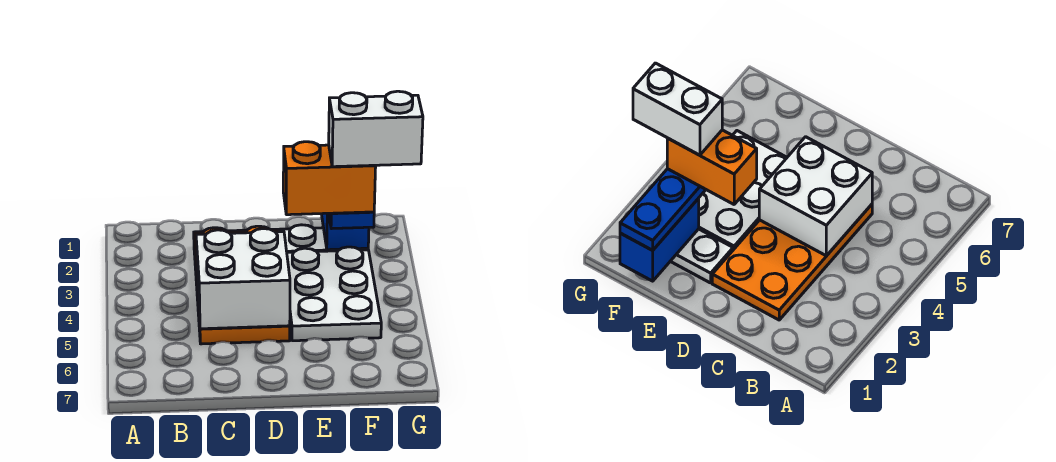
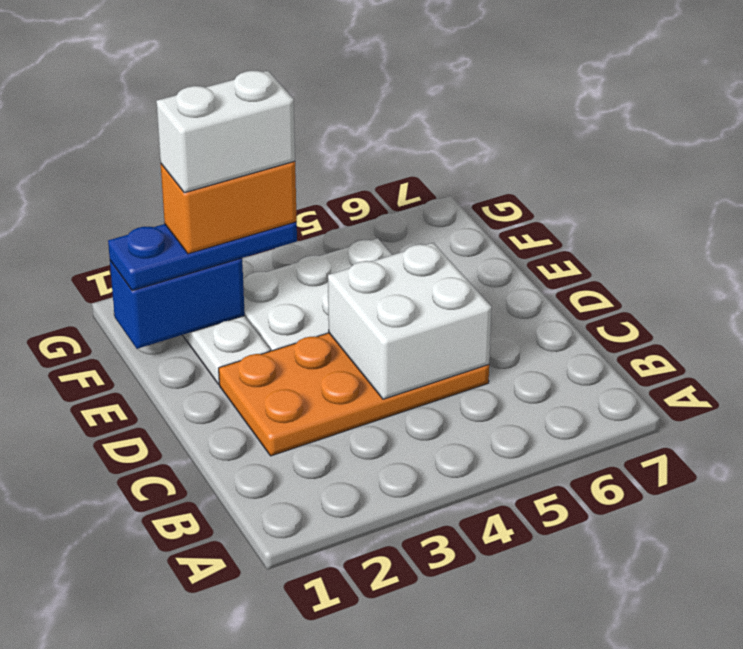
orange 1x2 brick [283,142,376,215] -> orange 1x2 brick turned to [161,161,297,254]
white 1x2 brick [329,91,423,167] -> white 1x2 brick turned to [156,71,295,193]

